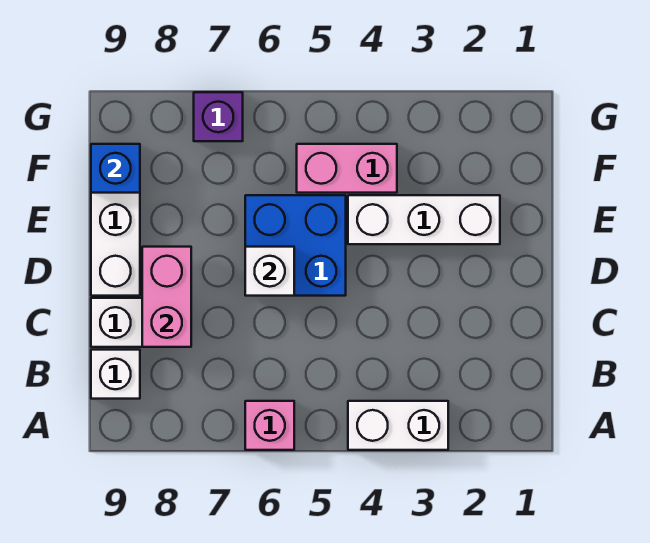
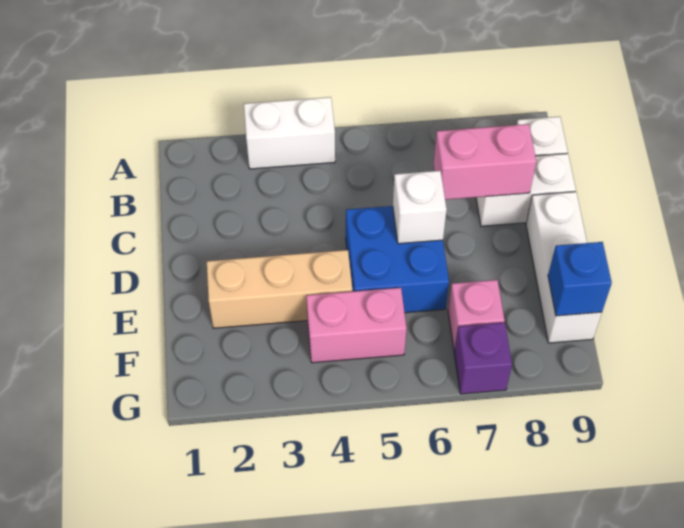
pink 1x1 brick [245,401,294,450] -> pink 1x1 brick moved to [448,280,505,351]
pink 1x2 brick [142,247,191,347] -> pink 1x2 brick turned to [434,124,536,200]
white 1x3 brick [348,195,500,244] -> tan 1x3 brick [207,250,352,328]

